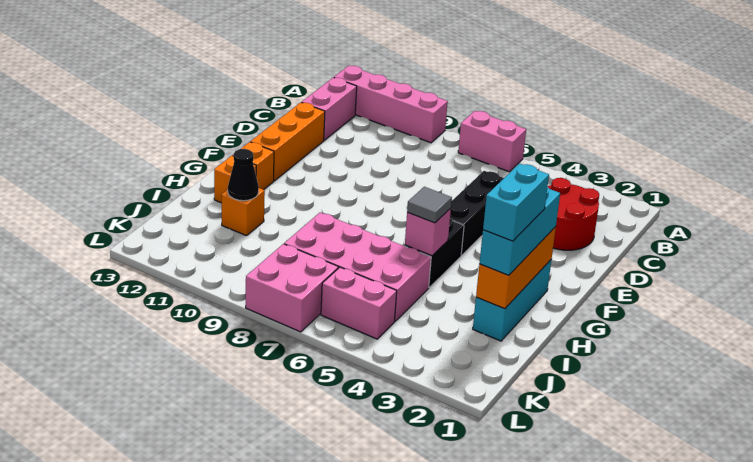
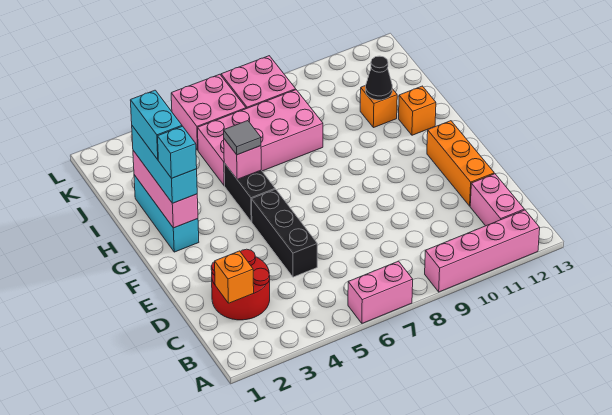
orange 1x3 brick [476,227,556,309] -> pink 1x3 brick [133,151,198,228]
none -> cyan 1x1 brick [158,126,197,178]
orange 1x1 brick [232,142,274,190] -> orange 1x1 brick moved to [215,251,254,303]
pink 1x2 brick [321,267,397,339] -> pink 2x2 brick [171,74,246,150]

